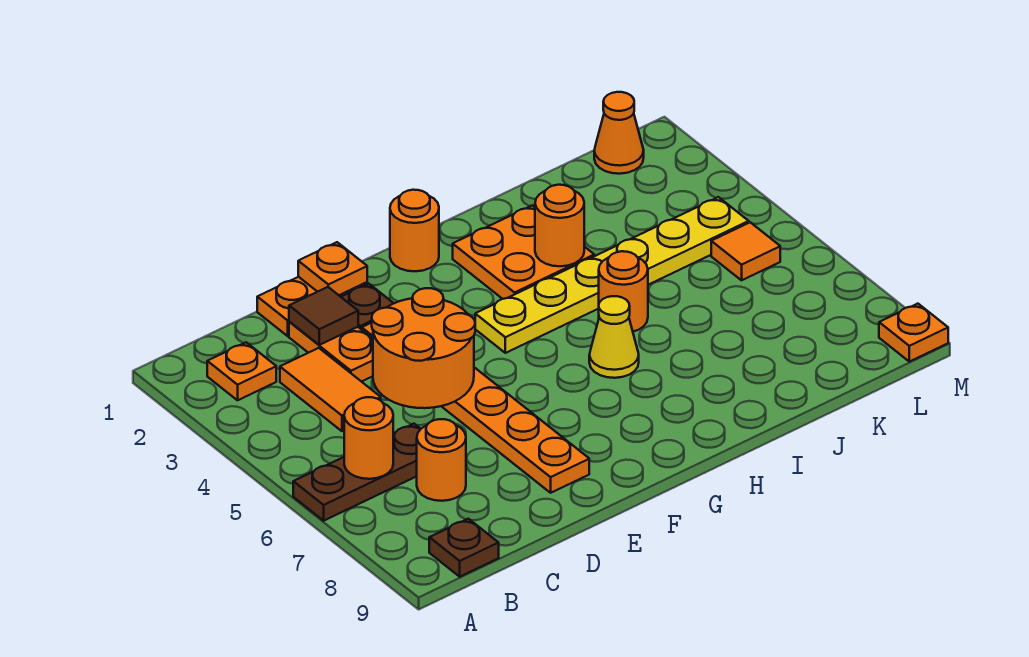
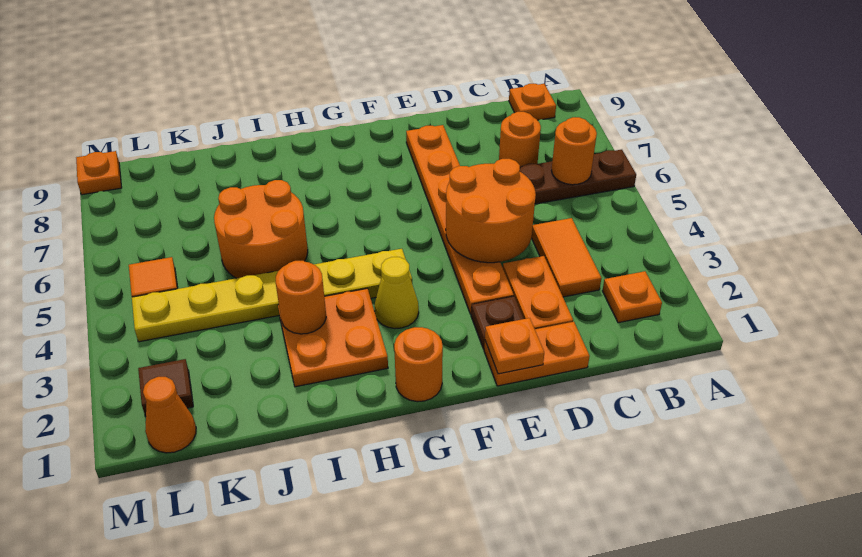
brown 1x1 plate [429,519,499,577] -> orange 1x1 plate [509,84,556,120]
brown 1x1 tile [289,287,358,345] -> brown 1x1 tile moved to [138,359,193,416]
yellow 1x1 cone [589,296,639,378] -> yellow 1x1 cone moved to [374,257,419,328]
orange 1x1 round brick [599,251,648,332] -> orange 2x2 round brick [214,180,308,278]

